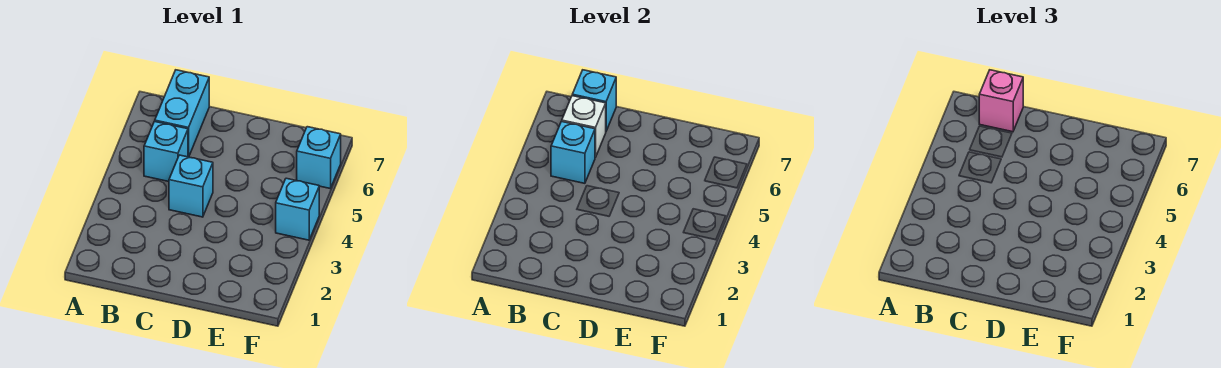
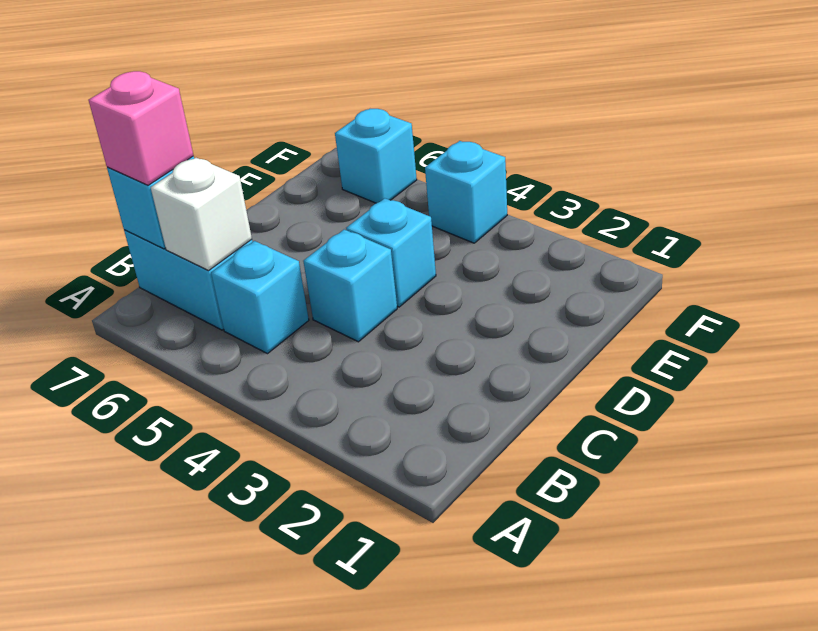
cyan 1x1 brick [551,121,595,183] -> cyan 1x1 brick moved to [346,198,436,307]

